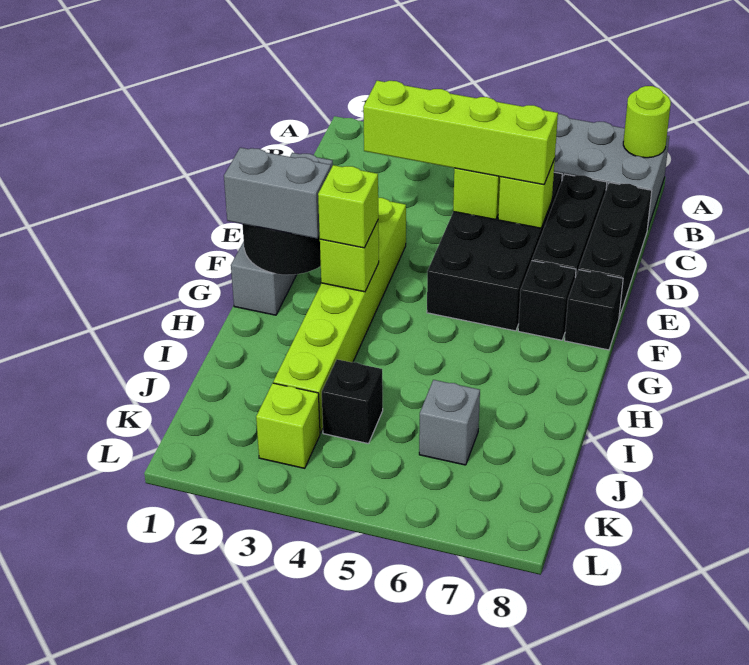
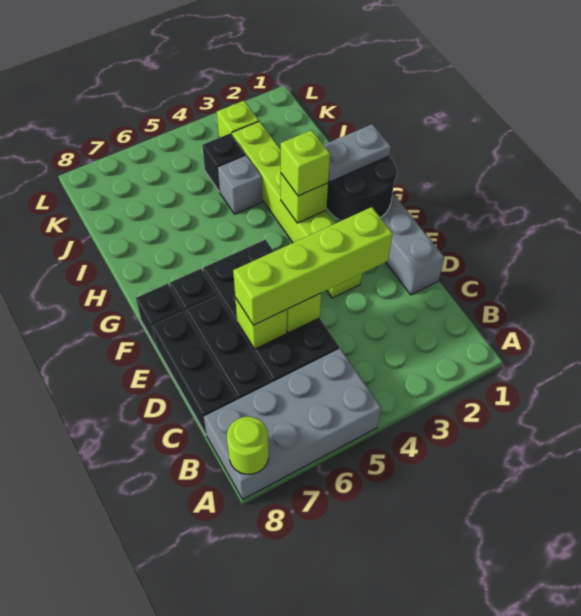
grey 1x2 brick [224,148,331,238] -> grey 1x2 plate [324,124,391,182]
grey 1x1 brick [419,380,480,465] -> grey 1x1 brick moved to [218,155,262,214]

